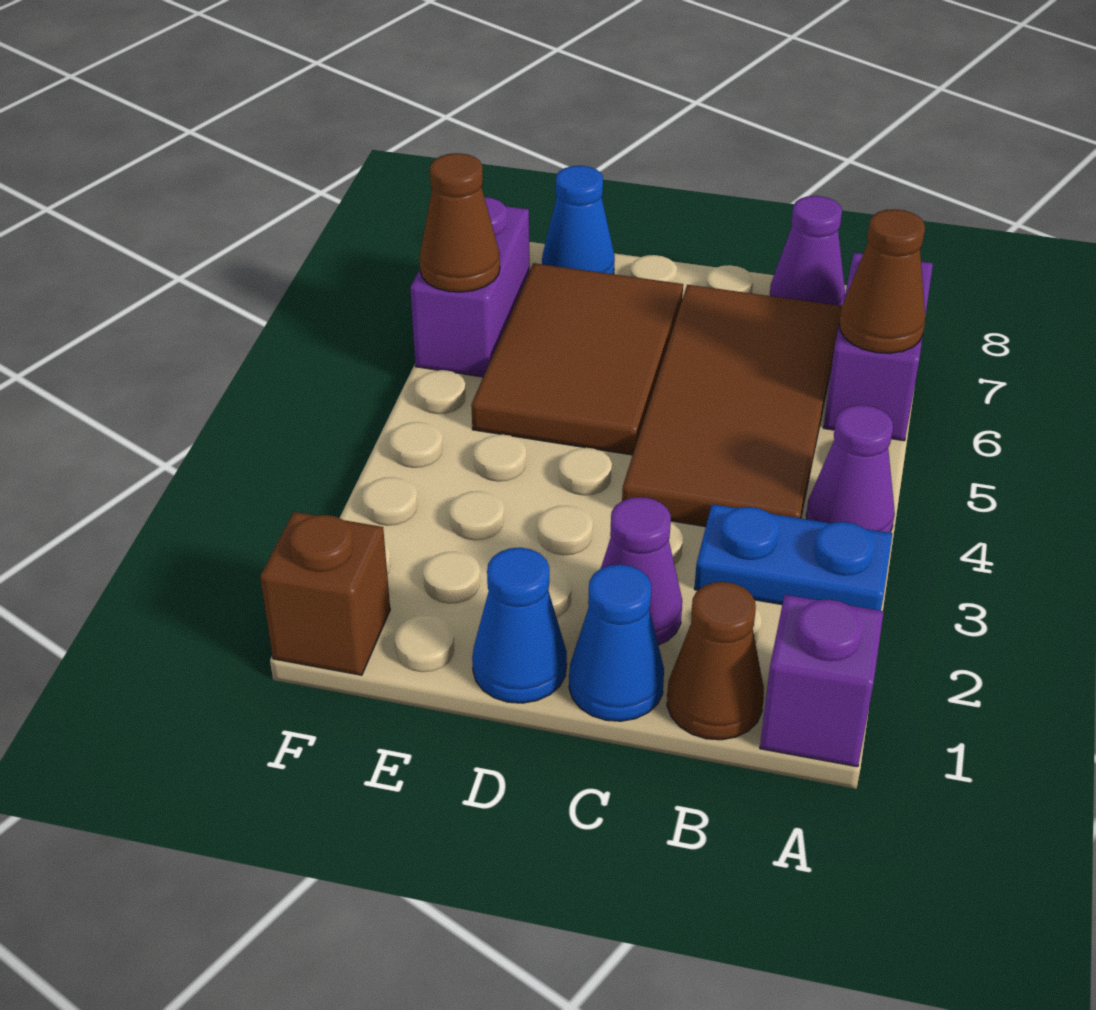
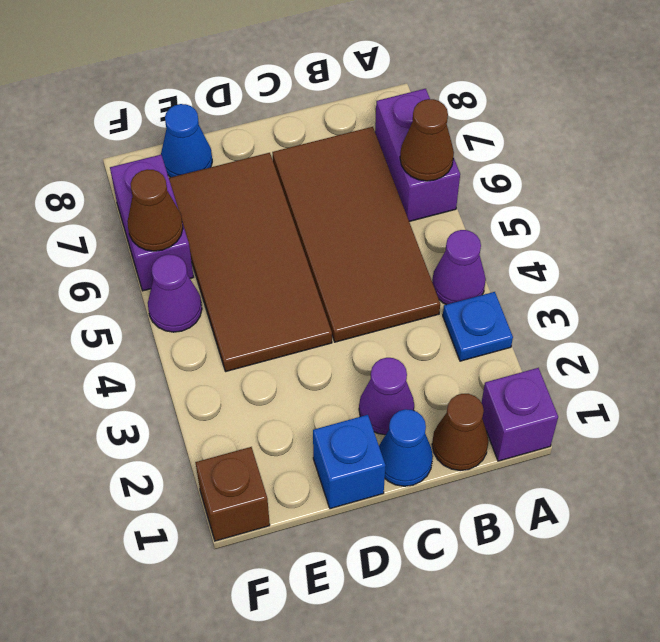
blue 1x2 plate [694,504,892,611] -> blue 1x1 plate [443,292,513,361]
purple 1x1 cone [770,196,845,306] -> purple 1x1 cone moved to [148,254,202,332]
blue 1x1 cone [472,548,567,703] -> blue 1x1 brick [313,415,386,509]
brown 2x3 tile [471,263,683,455] -> brown 2x4 tile [169,153,332,371]

